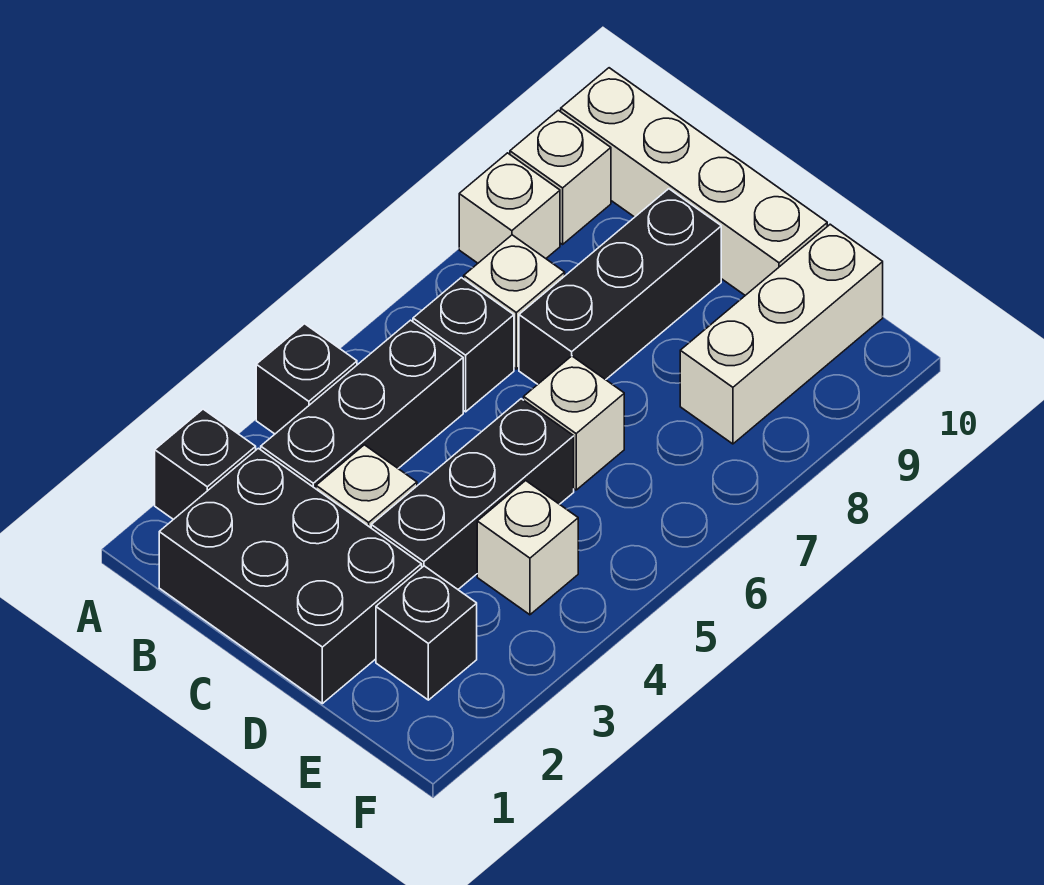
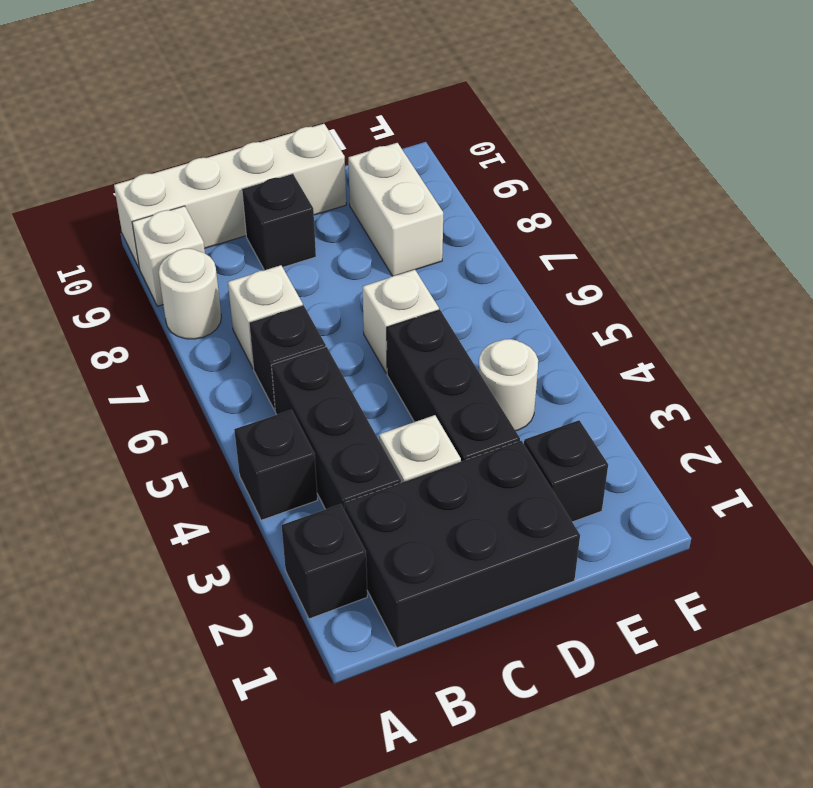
white 1x1 brick [459,153,560,263] -> white 1x1 round brick [159,248,221,339]
black 1x3 brick [519,189,721,384] -> black 1x1 brick [242,174,316,270]
white 1x1 brick [477,481,578,615] -> white 1x1 round brick [479,339,538,431]
white 1x3 brick [680,224,883,444] -> white 1x2 brick [348,143,443,276]

